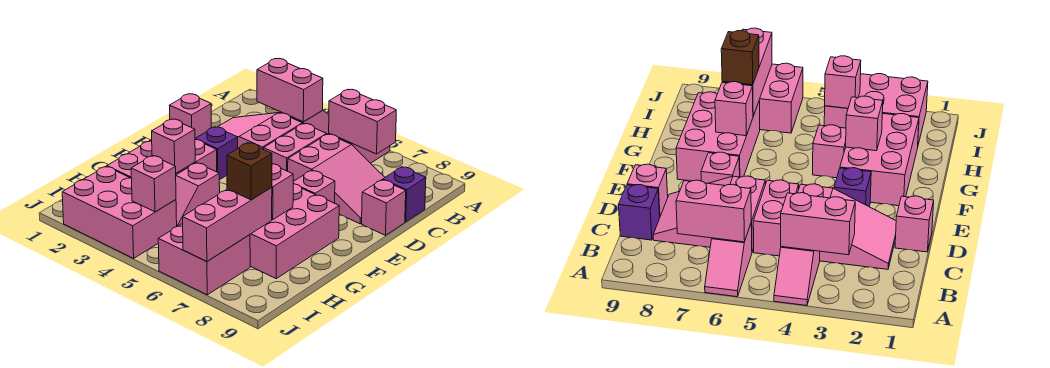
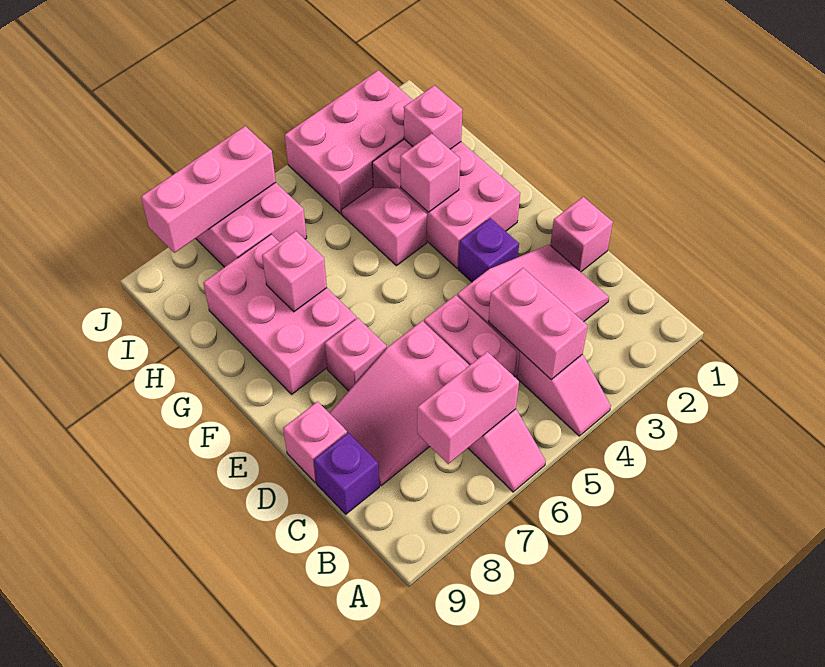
pink 1x2 brick [257,58,323,122] -> pink 1x2 brick turned to [488,268,588,379]
pink 1x3 brick [183,187,272,262] -> pink 1x3 brick turned to [141,126,276,253]
brown 1x1 brick [227,143,272,200] -> none
pink 1x1 brick [131,156,176,212] -> pink 1x1 brick moved to [404,85,463,149]

